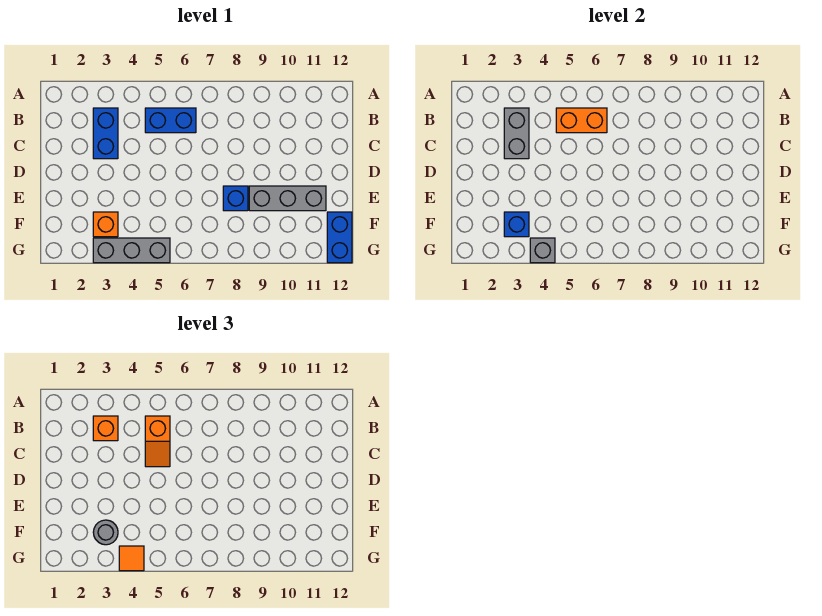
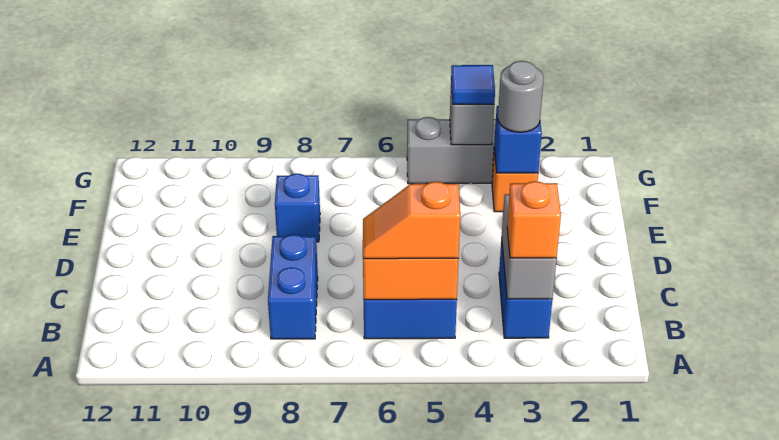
orange 1x2 slope [145,416,170,467] -> orange 1x2 slope turned to [363,182,460,259]
grey 1x3 brick [249,186,326,211] -> none
blue 1x2 brick [327,212,352,263] -> blue 1x2 brick moved to [268,235,318,339]
orange 1x1 tile [119,546,144,571] -> blue 1x1 tile [451,65,495,104]

